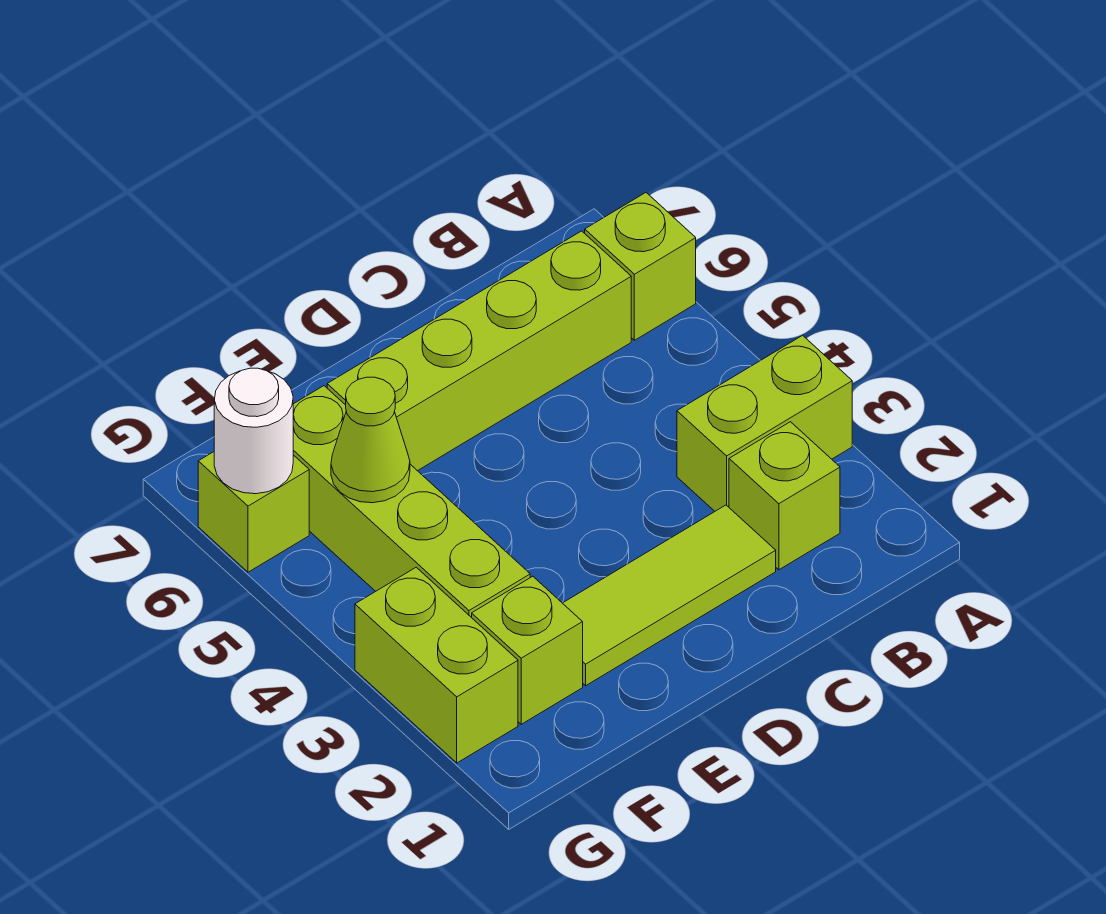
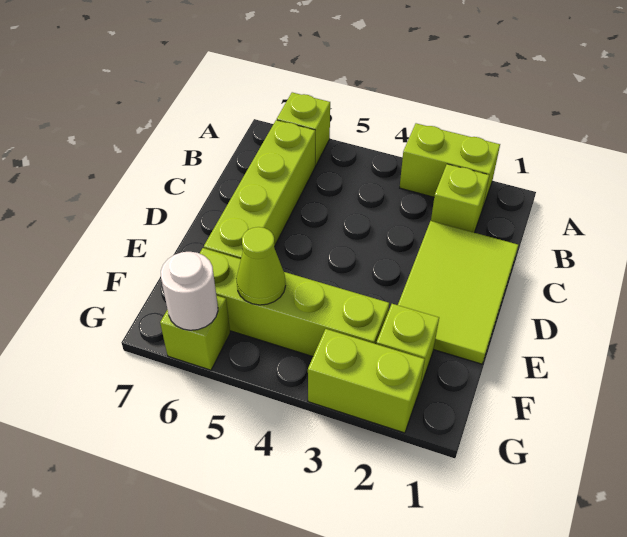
lime 1x2 brick [677,335,852,511] -> lime 1x2 brick turned to [400,123,500,207]
lime 1x3 tile [563,505,776,686] -> lime 2x3 tile [398,221,518,364]

